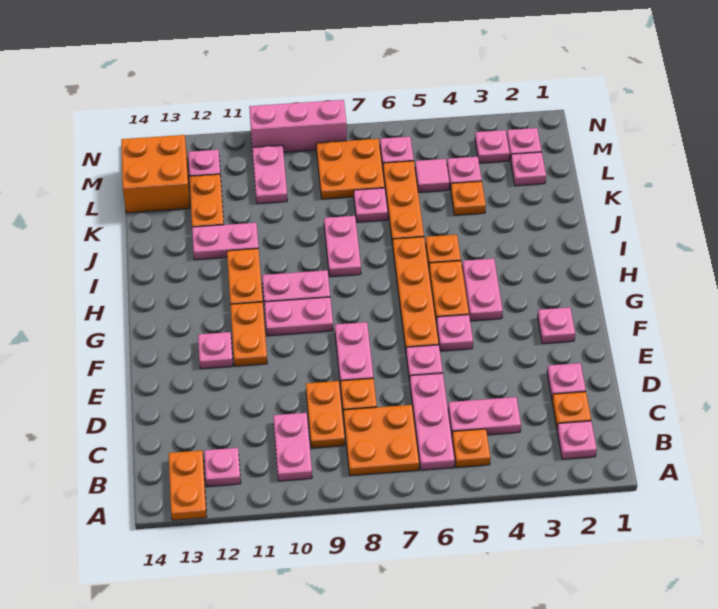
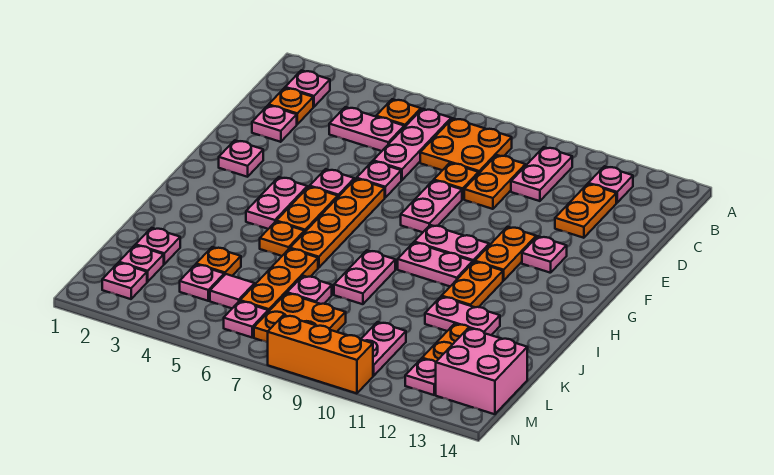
orange 1x2 plate [169,450,207,520] -> orange 1x2 plate moved to [555,184,616,238]
orange 2x2 brick [121,135,190,213] -> pink 2x2 brick [436,328,527,414]
pink 1x1 plate [475,130,510,163] -> pink 1x1 plate moved to [136,228,180,264]
pink 1x3 brick [249,100,347,152] -> orange 1x3 brick [268,315,373,393]

